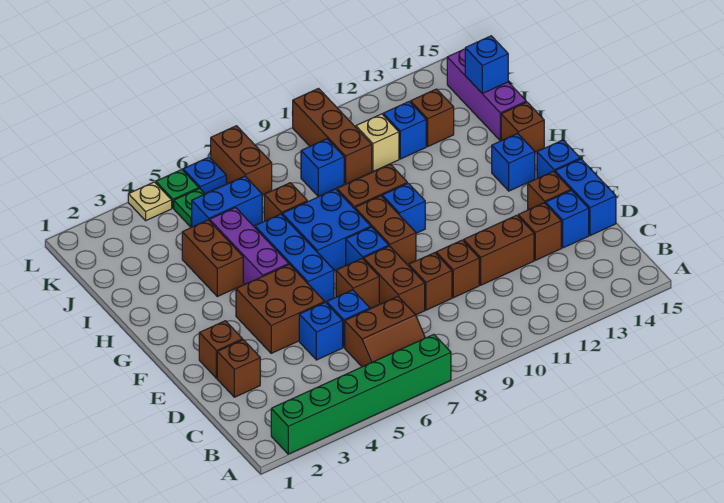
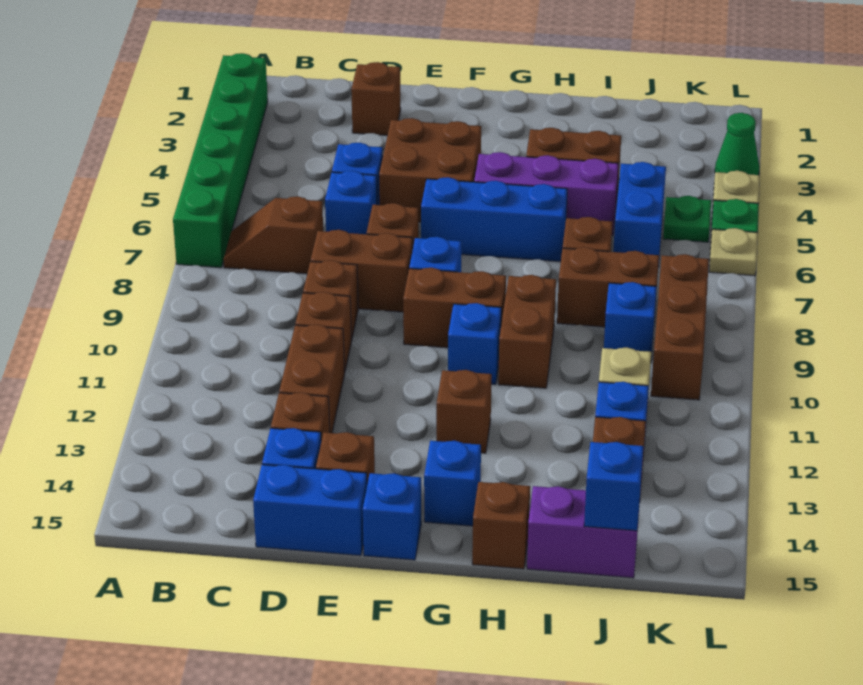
brown 2x2 slope [345,297,425,367] -> brown 1x2 slope [223,196,323,274]
brown 1x1 brick [199,321,243,378] -> brown 1x1 brick moved to [436,370,492,453]
blue 2x2 brick [282,189,371,271] -> none
purple 1x3 brick [447,49,526,141] -> purple 1x2 brick [527,486,639,578]
brown 1x3 brick [293,89,372,184] -> brown 1x3 brick turned to [651,254,709,400]
brown 1x2 brick [211,126,272,195] -> brown 1x2 brick moved to [557,247,659,327]
none -> green 1x1 cone [715,113,760,175]
blue 1x1 plate [183,157,226,194] -> tan 1x1 plate [709,228,758,276]

